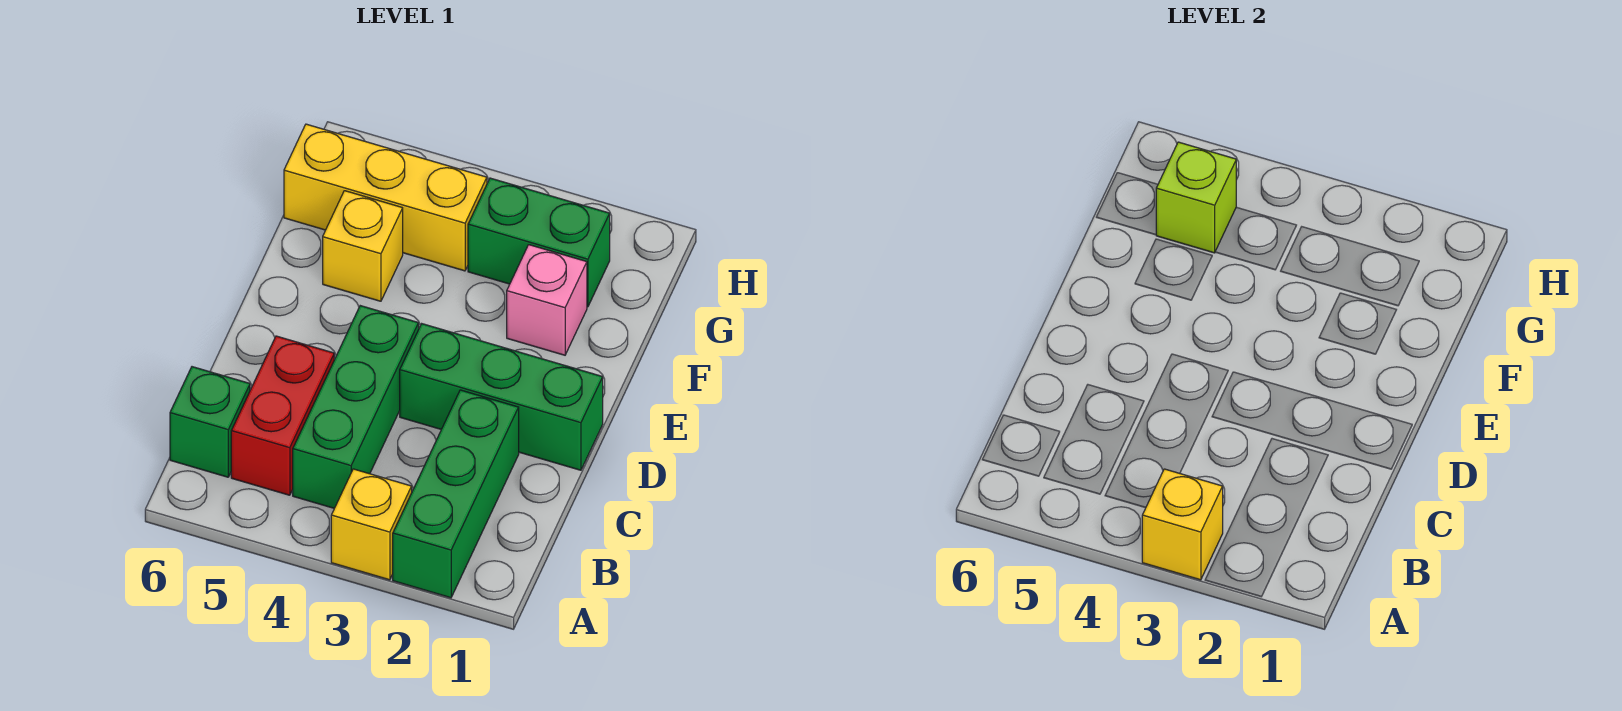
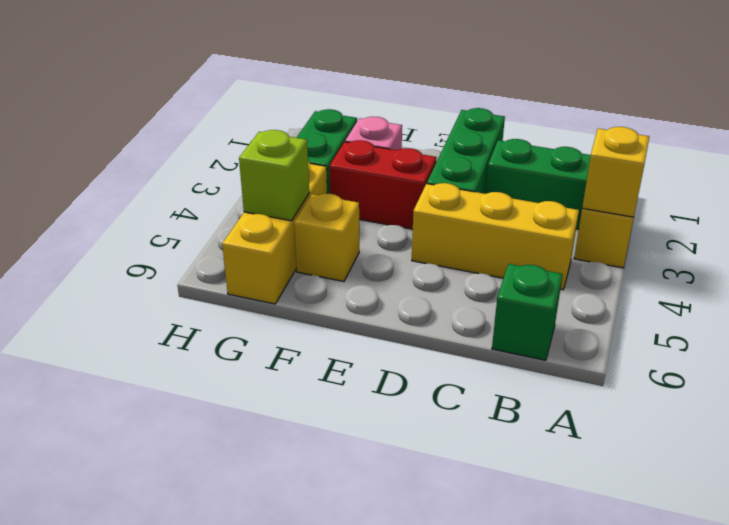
green 1x3 brick [293,306,419,508] -> yellow 1x3 brick [412,183,579,290]
red 1x2 brick [231,336,334,495] -> red 1x2 brick moved to [330,140,437,229]

